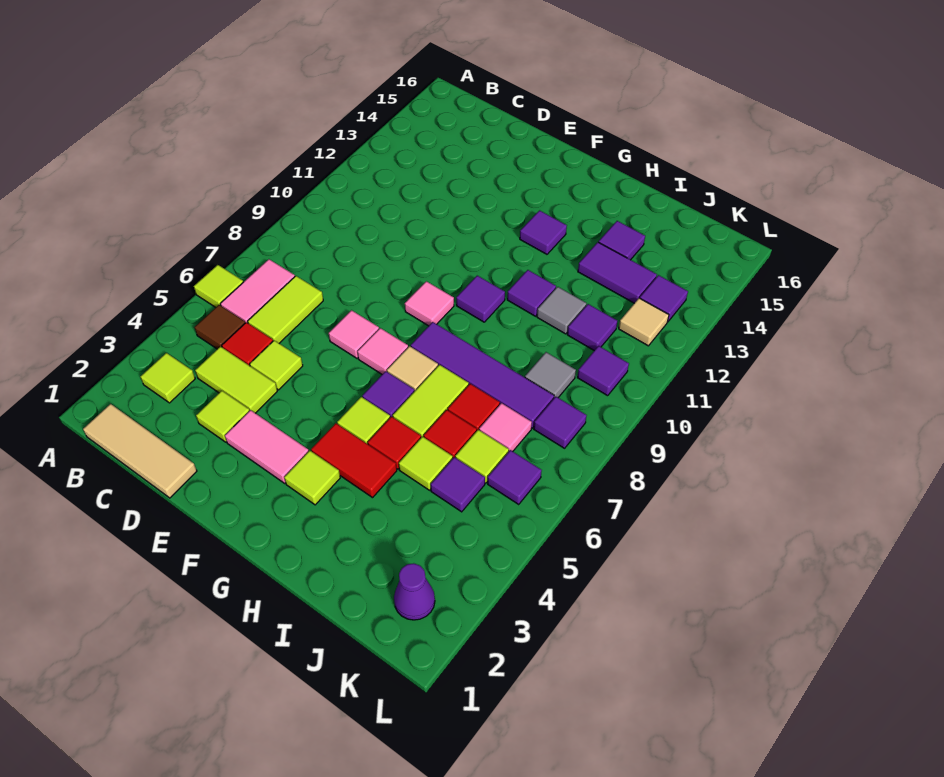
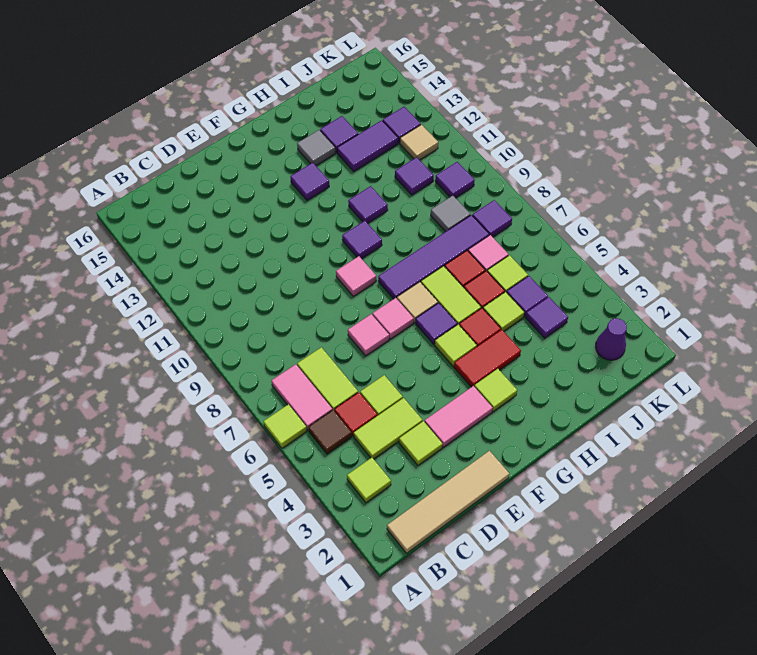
tan 1x3 tile [83,404,197,498] -> tan 1x4 tile [387,451,509,553]
grey 1x1 tile [537,287,586,334] -> grey 1x1 tile moved to [297,130,336,166]
purple 1x1 tile [488,450,542,504] -> purple 1x1 tile moved to [526,297,568,338]

